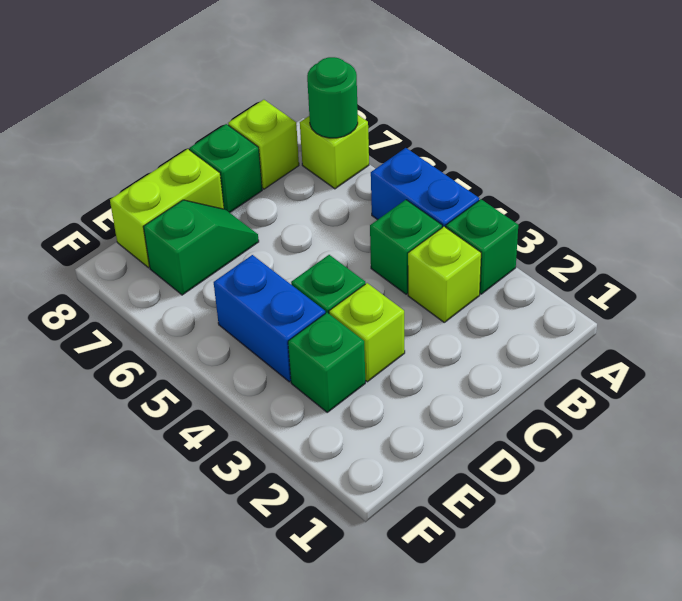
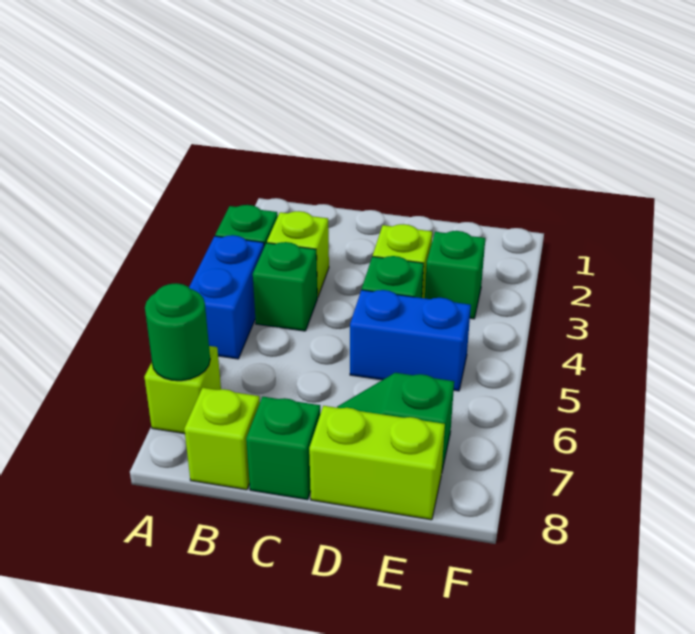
blue 1x2 brick [214,255,325,382] -> blue 1x2 brick turned to [350,290,471,391]

